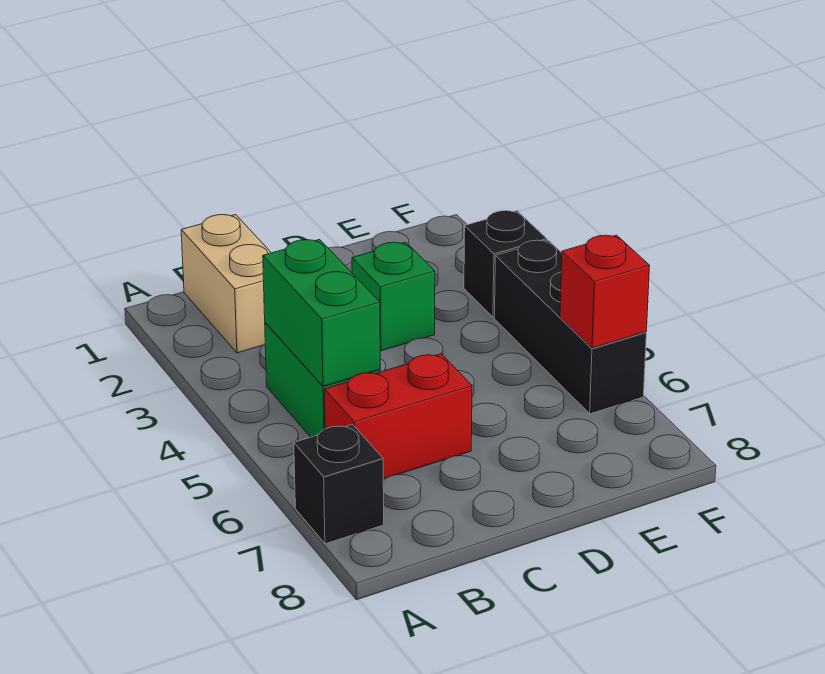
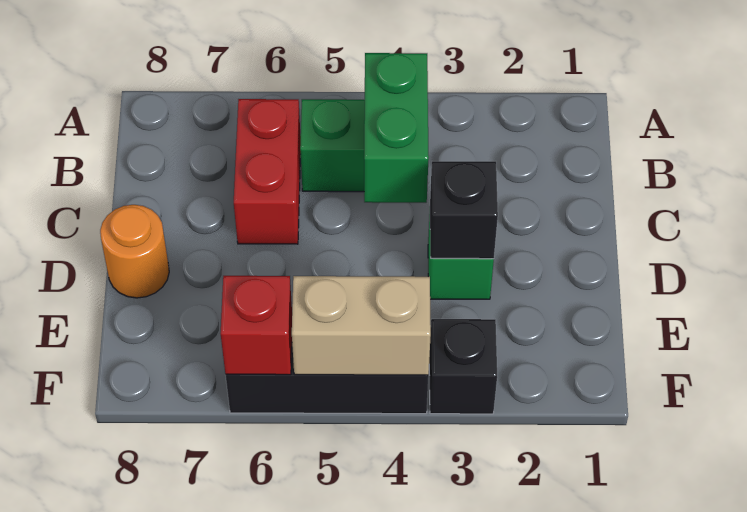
black 1x1 brick [294,425,384,544] -> black 1x1 brick moved to [430,161,498,259]
tan 1x2 brick [181,215,271,353] -> tan 1x2 brick moved to [292,276,431,375]
green 1x2 brick [263,240,380,386] -> green 1x2 brick turned to [364,53,429,203]
none -> orange 1x1 round brick [100,205,169,298]

